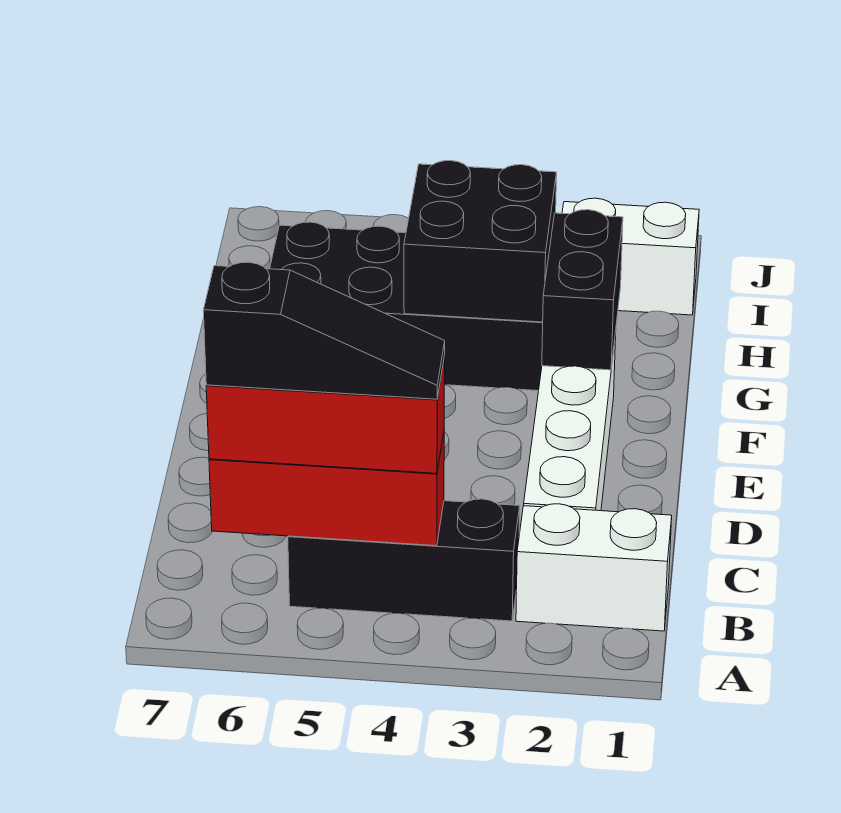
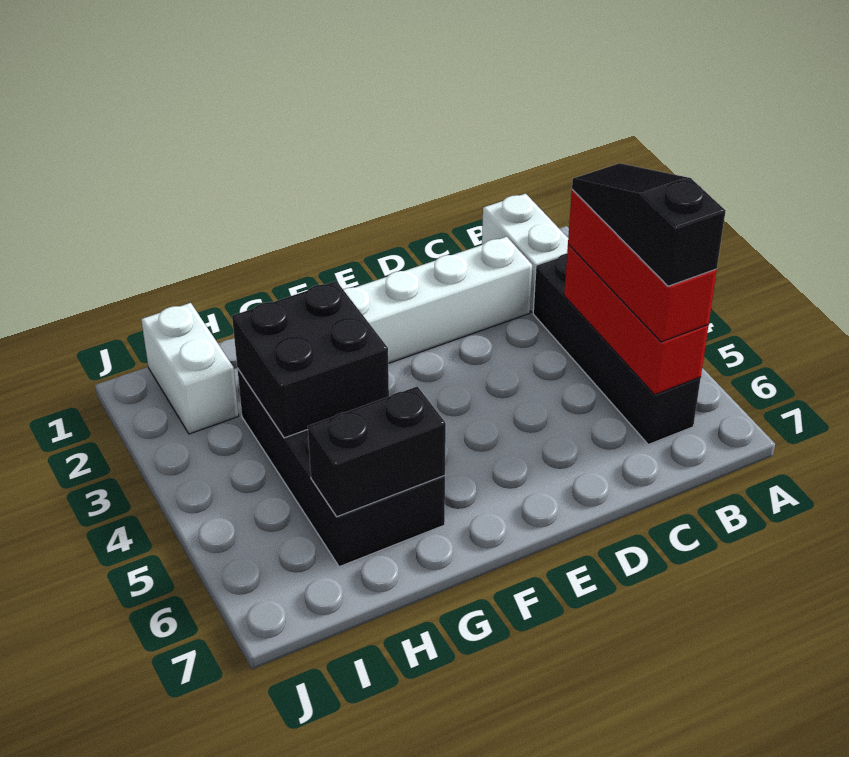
black 1x3 brick [288,499,520,621] -> black 1x4 brick [533,254,701,444]
black 1x2 brick [542,210,623,370] -> black 1x2 brick moved to [308,386,446,517]

